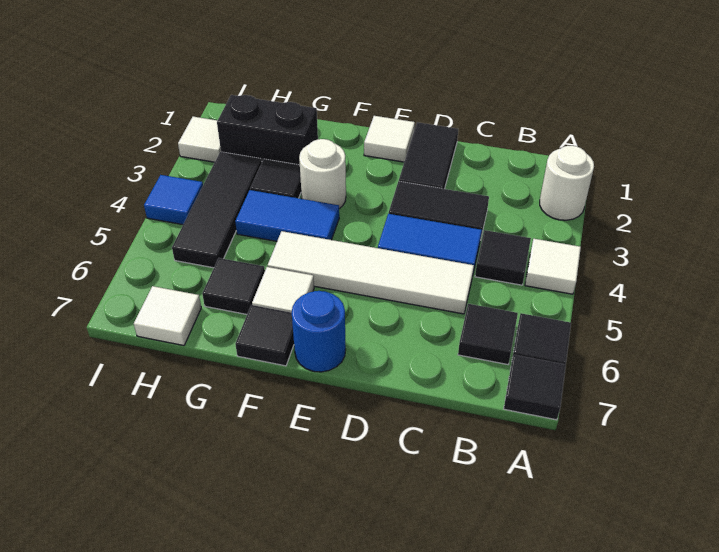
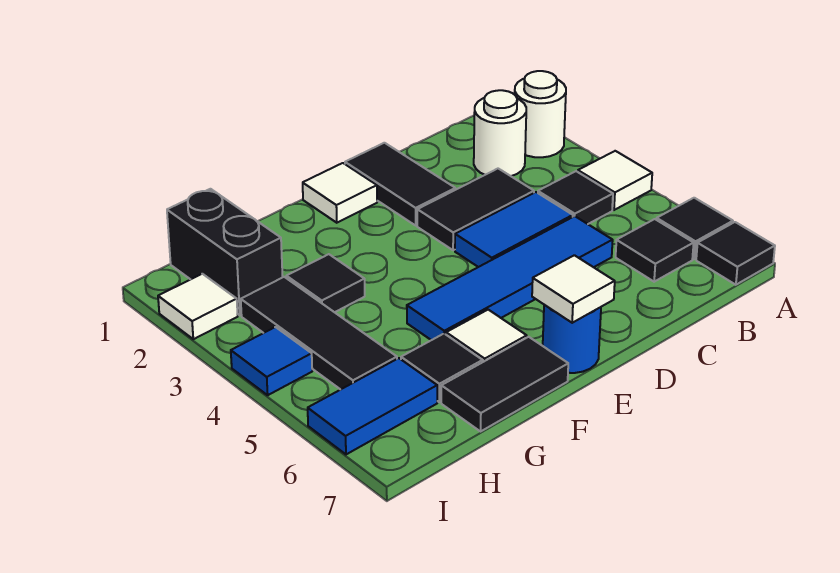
white 1x4 tile [268,231,474,314] -> blue 1x4 tile [407,216,613,340]
white 1x1 round brick [299,139,346,209] -> white 1x1 round brick moved to [474,90,526,176]
blue 1x2 tile [235,190,339,241] -> blue 1x2 tile moved to [308,358,437,454]
black 1x1 tile [235,305,294,366] -> black 1x2 tile [441,337,568,431]
black 1x2 brick [217,95,318,165] -> black 1x2 brick turned to [167,189,283,315]
white 1x1 tile [134,286,201,346] -> white 1x1 tile moved to [532,255,615,323]

